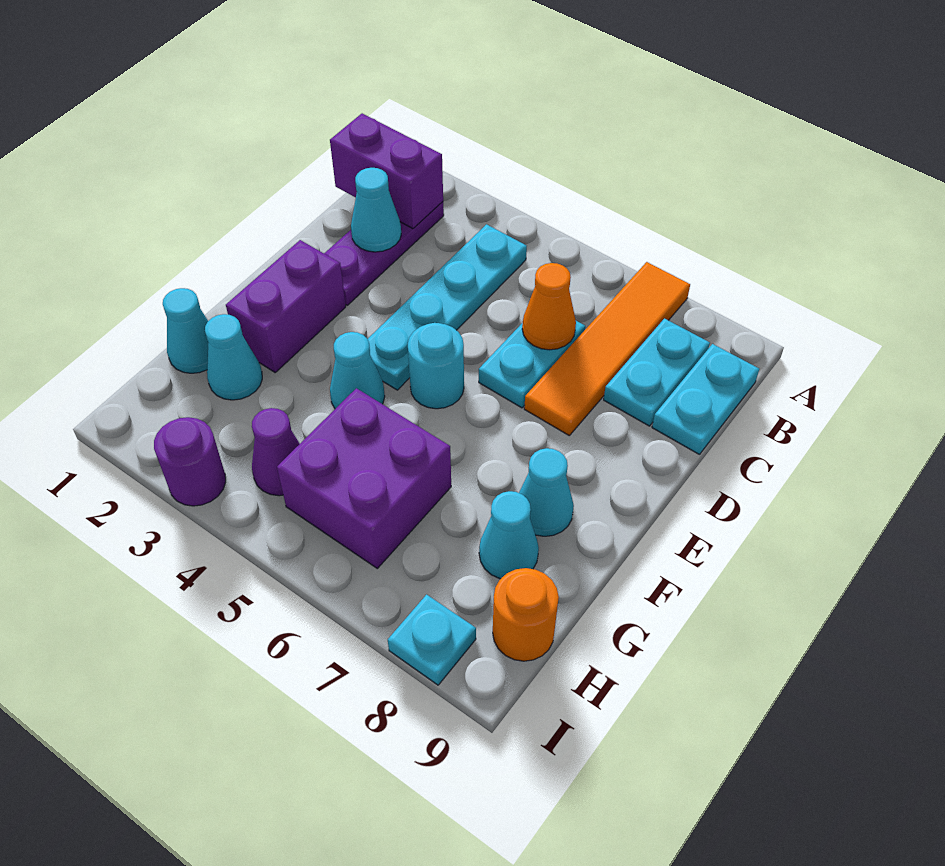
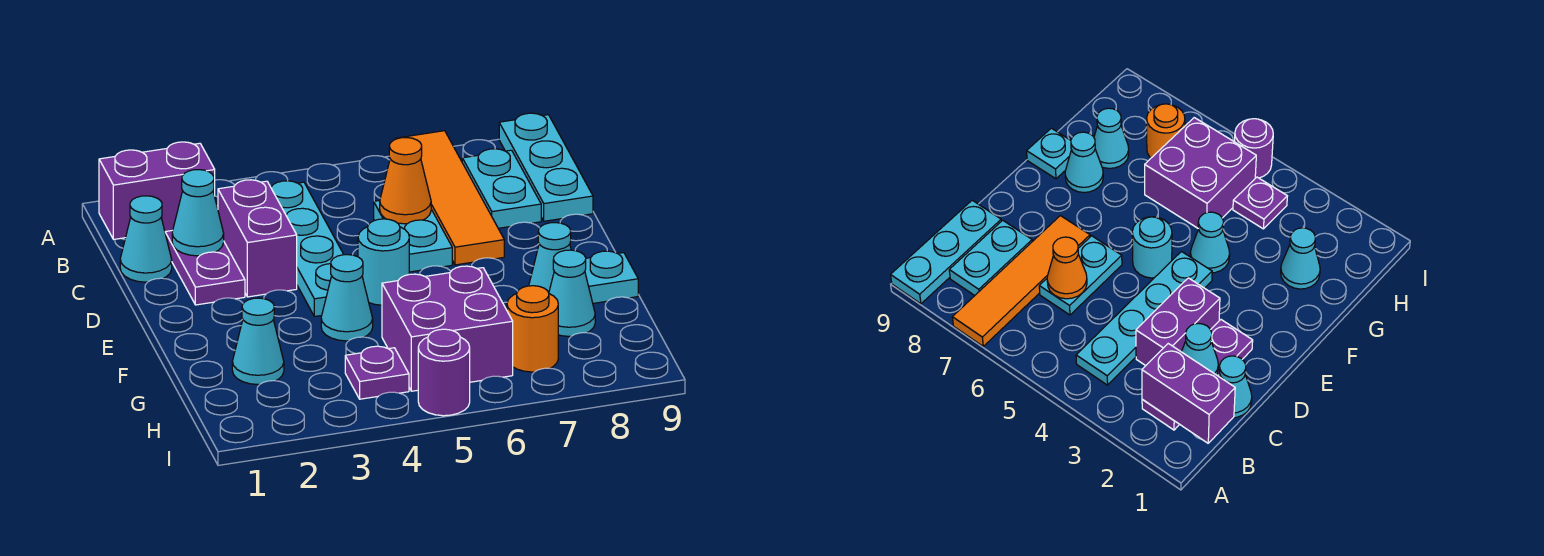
cyan 1x2 plate [652,344,759,454] -> cyan 1x3 plate [499,113,593,221]
purple 1x2 brick [226,240,346,372] -> purple 1x2 brick moved to [218,180,297,297]
cyan 1x1 cone [163,288,208,373] -> cyan 1x1 cone moved to [120,196,172,282]
purple 1x1 cone [252,408,300,496] -> purple 1x1 plate [345,346,409,399]
orange 1x1 round brick [493,568,559,661] -> orange 1x1 round brick moved to [507,286,558,372]
purple 1x1 round brick [154,417,226,506] -> purple 1x1 round brick moved to [418,329,470,416]
cyan 1x1 plate [388,595,476,685] -> cyan 1x1 plate moved to [585,251,638,303]

